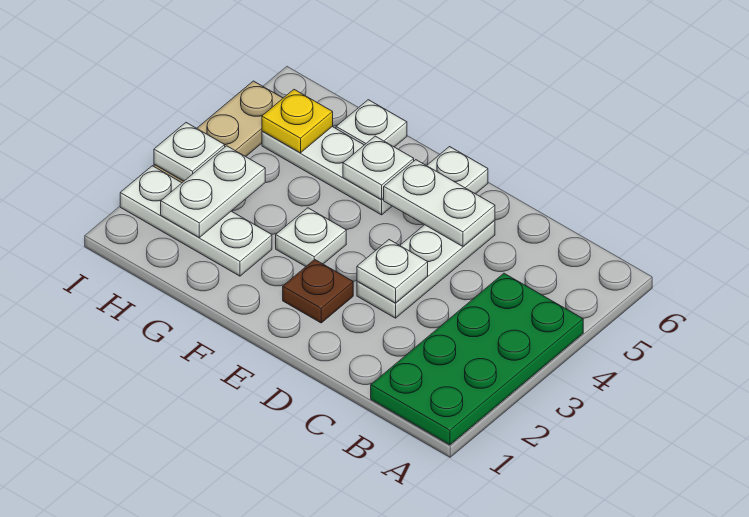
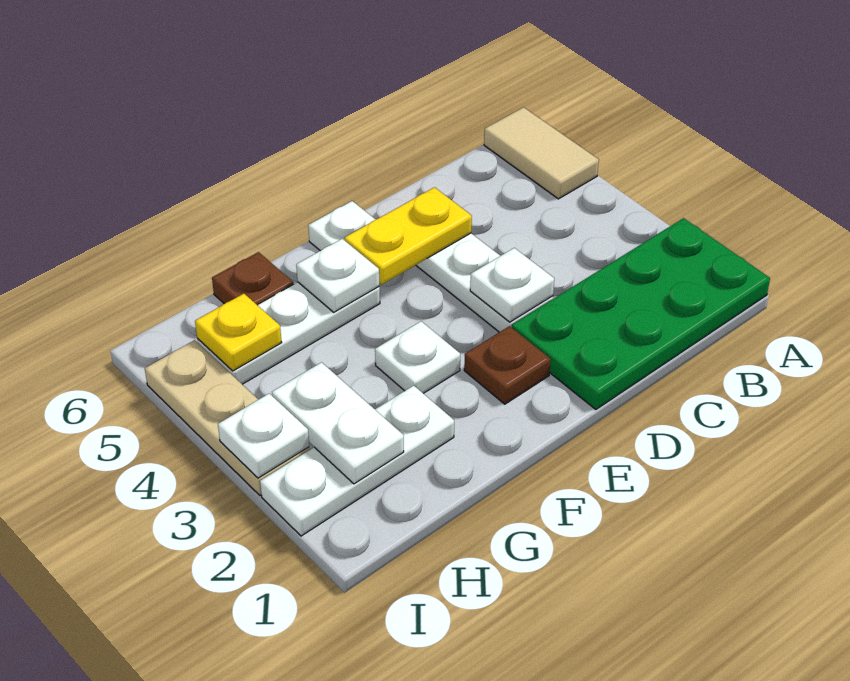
green 2x4 plate [371,273,583,445] -> green 2x4 plate turned to [512,218,770,409]
none -> tan 1x2 tile [484,107,599,199]
white 1x2 plate [384,160,495,246] -> yellow 1x2 plate [345,187,472,284]
white 1x1 plate [336,100,407,147] -> brown 1x1 plate [212,252,294,305]

